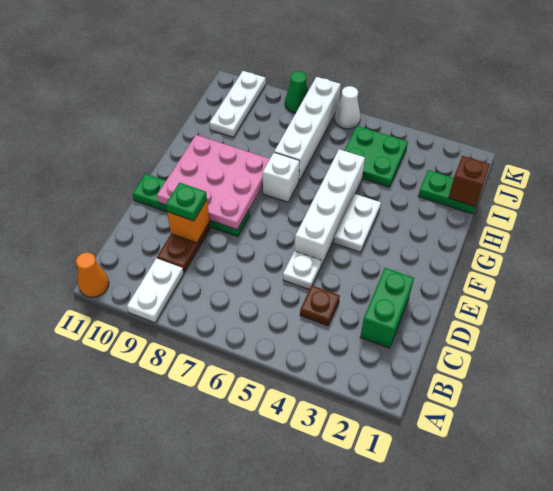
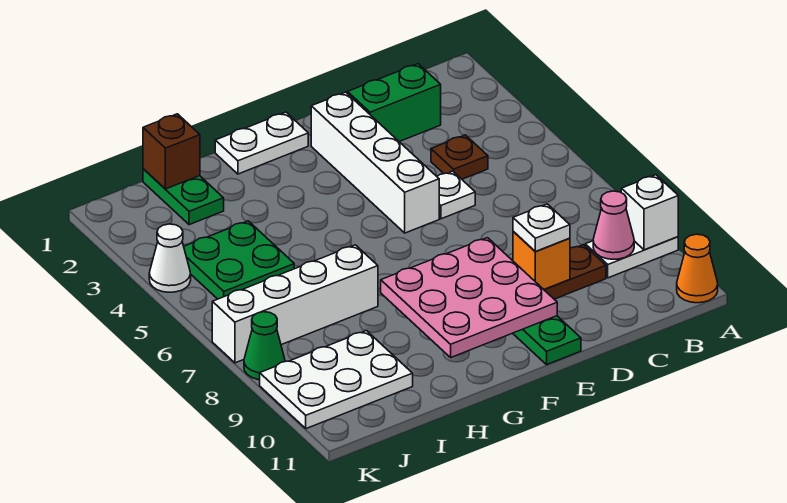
none -> pink 1x1 cone [593,191,634,259]
green 1x1 plate [166,183,207,221] -> white 1x1 plate [513,204,570,252]
white 1x4 brick [295,149,365,266] -> white 1x4 brick turned to [311,92,439,233]
white 1x2 plate [334,194,381,252] -> white 1x2 plate moved to [215,112,308,174]
white 1x1 brick [263,153,300,202] -> white 1x1 brick moved to [621,175,678,250]
white 1x3 plate [210,71,266,137] -> white 2x3 plate [260,331,413,429]
white 1x1 cone [335,86,361,129] -> white 1x1 cone moved to [149,224,191,292]

